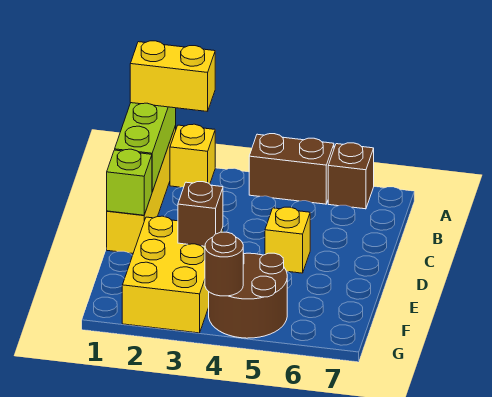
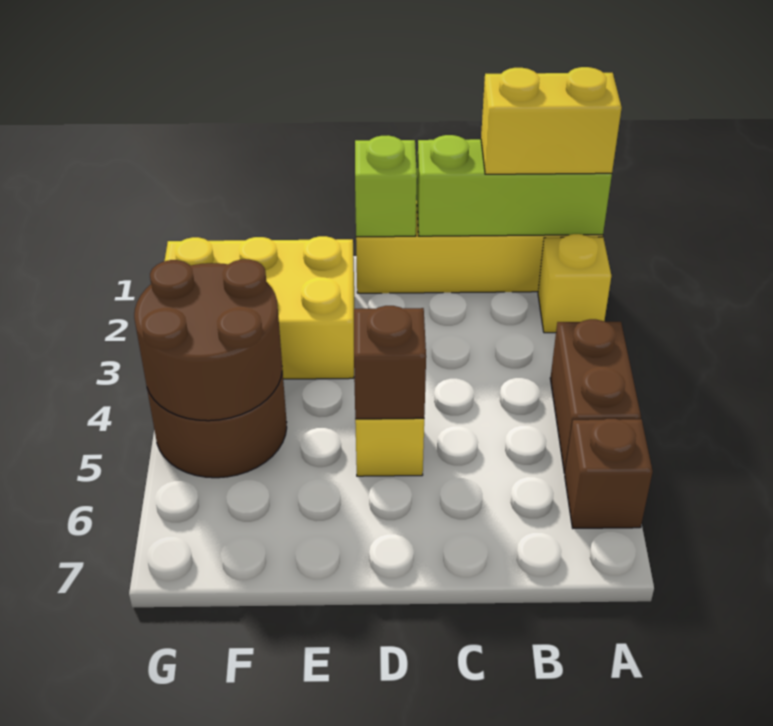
yellow 1x2 brick [130,41,215,112] -> yellow 1x2 brick turned to [481,67,622,174]
brown 1x1 brick [178,182,223,246] -> brown 1x1 brick moved to [354,306,426,419]
brown 1x1 round brick [205,232,243,296] -> brown 2x2 round brick [134,259,282,421]

